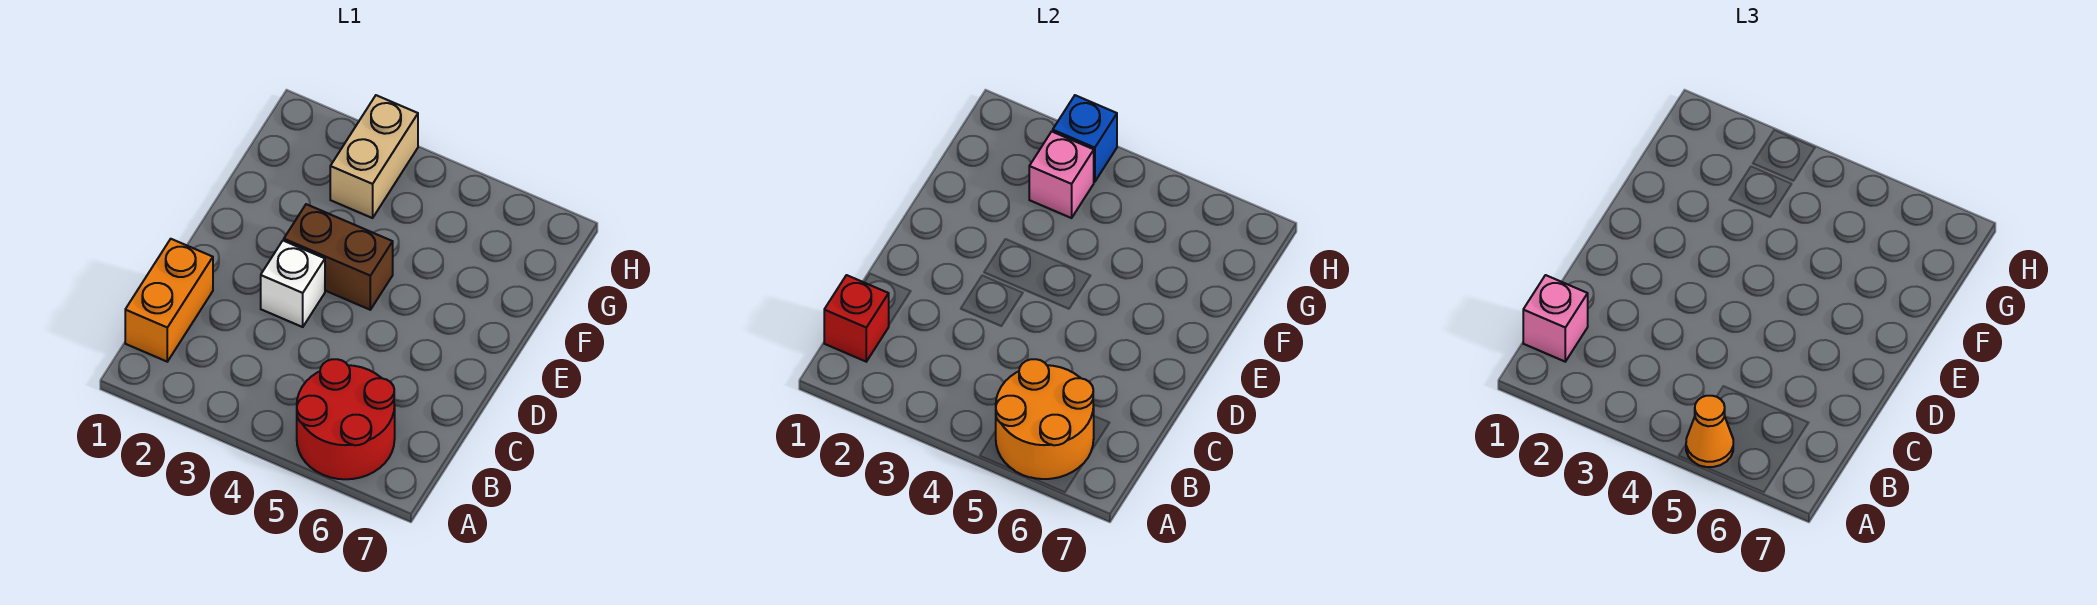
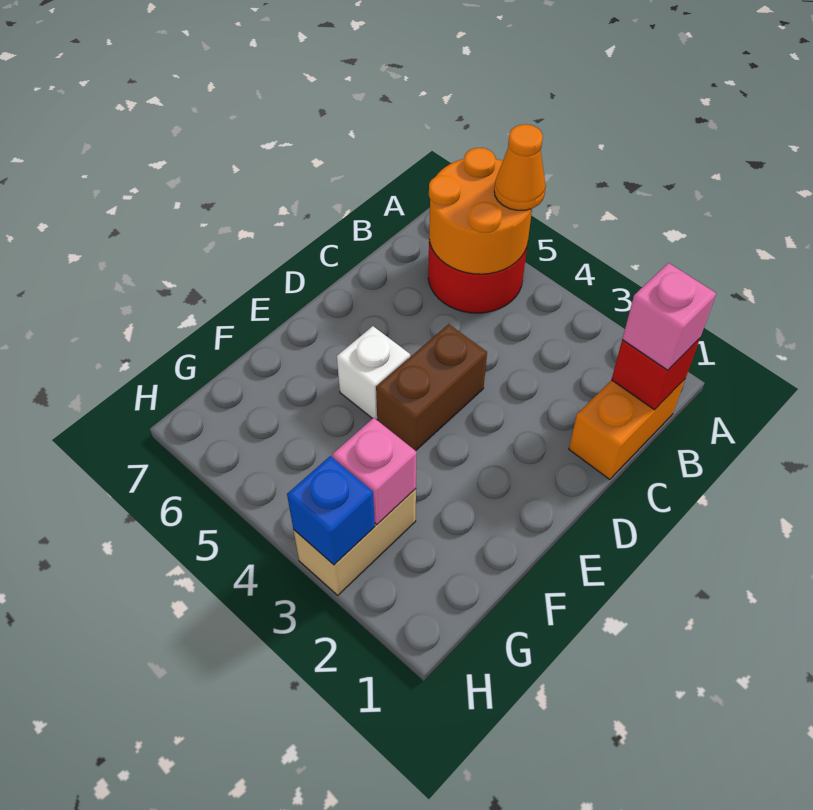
white 1x1 brick [261,241,325,327] -> white 1x1 brick moved to [337,326,410,420]
brown 1x2 brick [284,204,393,310] -> brown 1x2 brick turned to [376,324,487,451]

